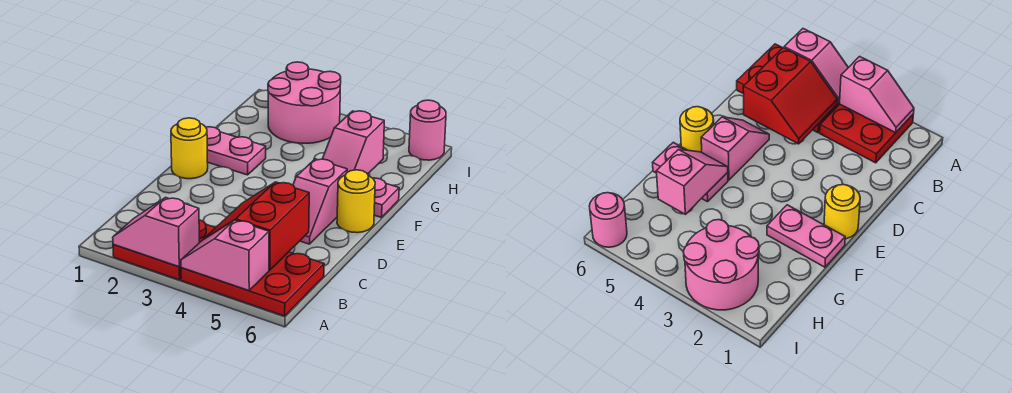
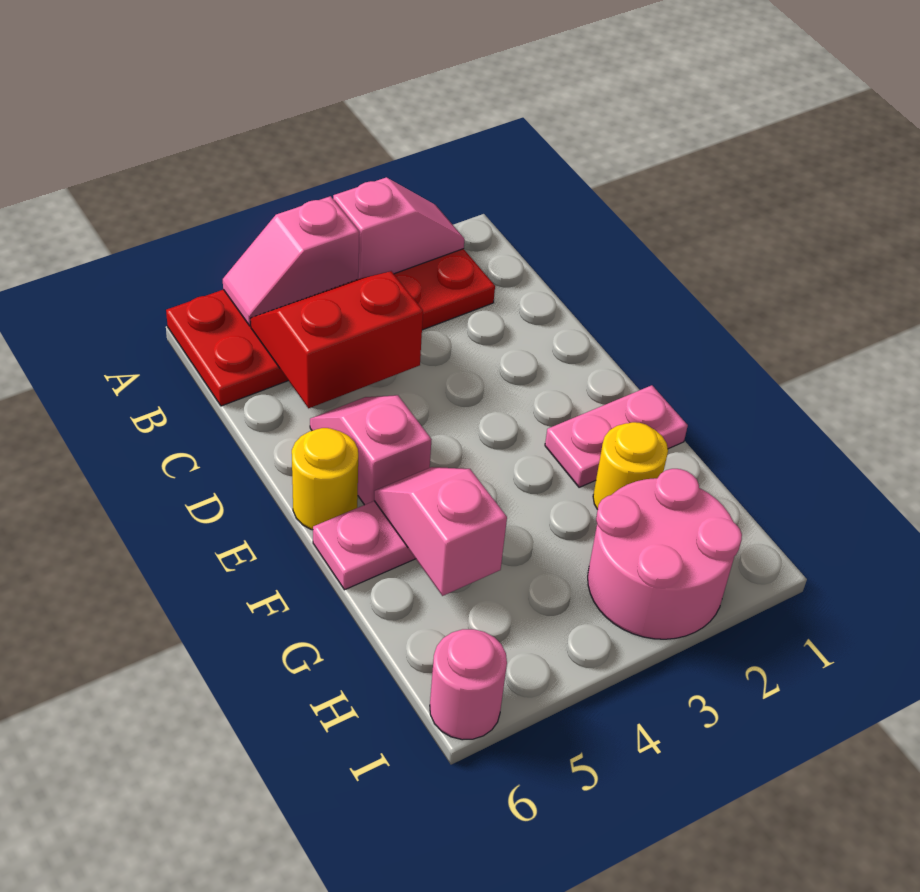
pink 1x2 slope [181,220,269,291] -> pink 1x2 slope turned to [223,196,359,326]
red 2x2 slope [203,182,309,270] -> red 2x2 slope turned to [250,271,423,408]
yellow 1x1 round brick [171,118,208,179] -> yellow 1x1 round brick moved to [593,422,668,510]

